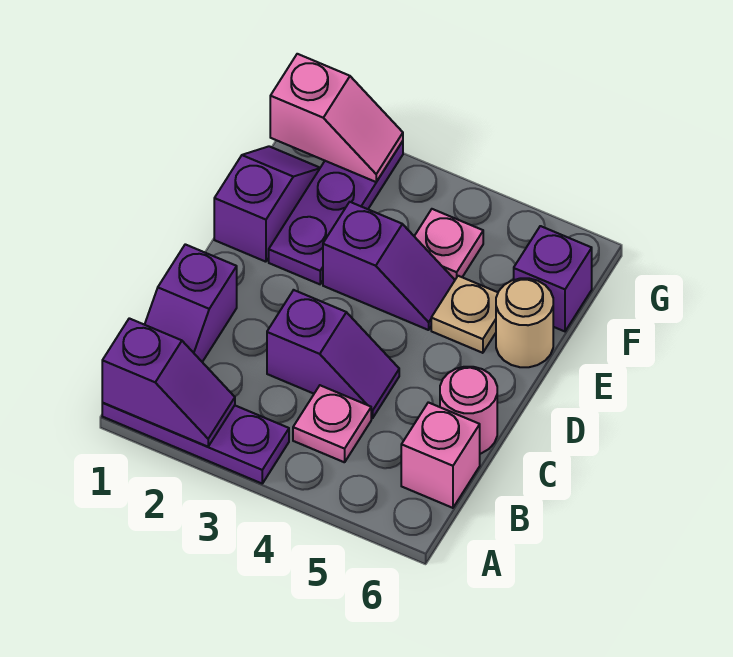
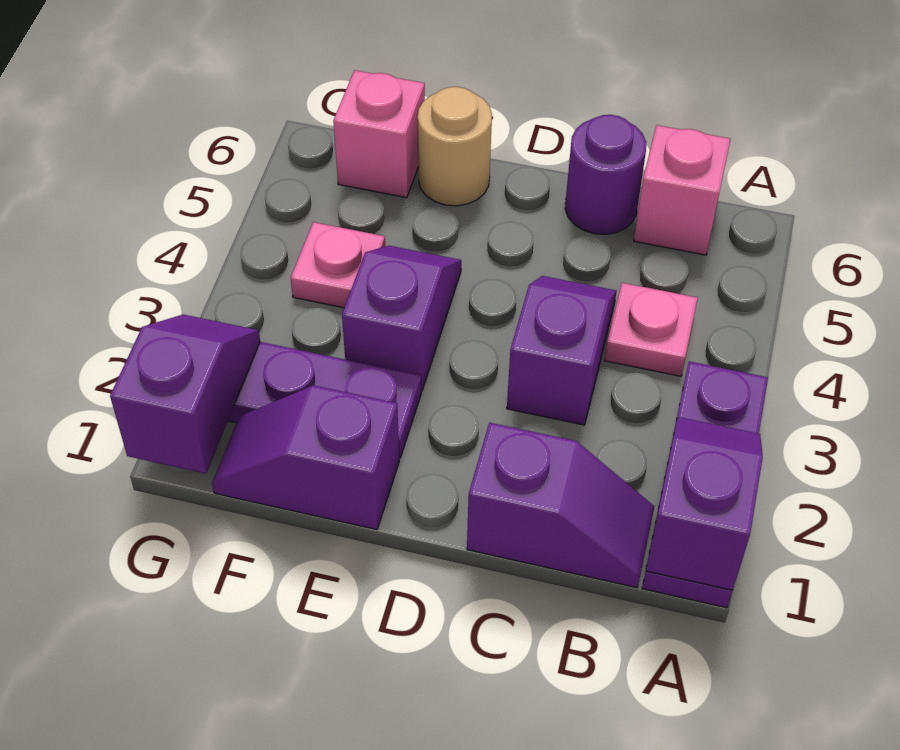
pink 1x1 round brick [440,367,497,454] -> purple 1x1 round brick [565,115,646,235]
tan 1x1 plate [431,276,498,353] -> none
purple 1x1 brick [514,226,592,331] -> pink 1x1 brick [333,70,425,198]
pink 1x2 slope [270,54,403,182] -> purple 1x2 slope [110,314,260,474]

